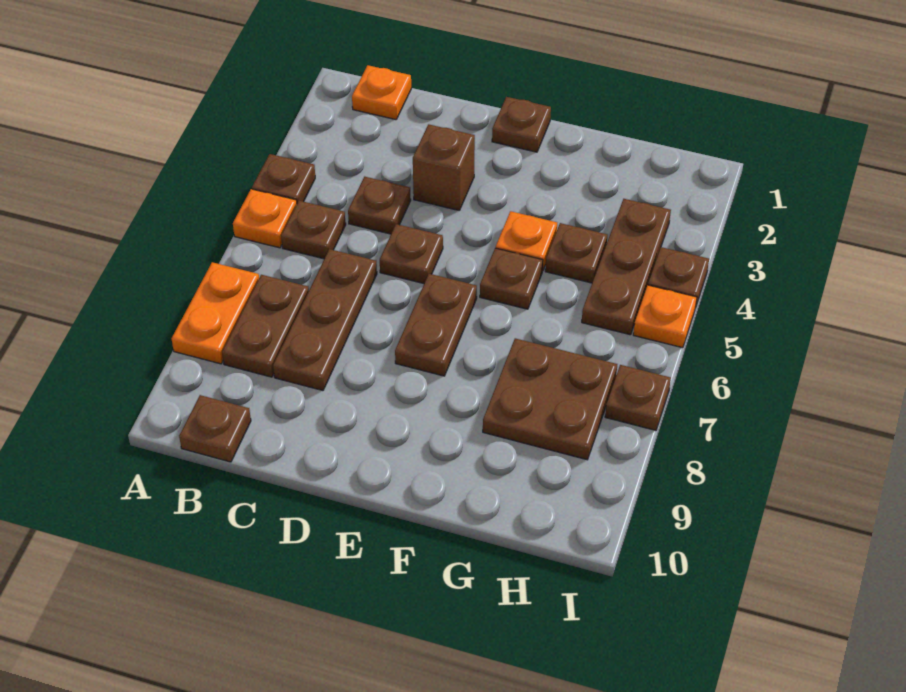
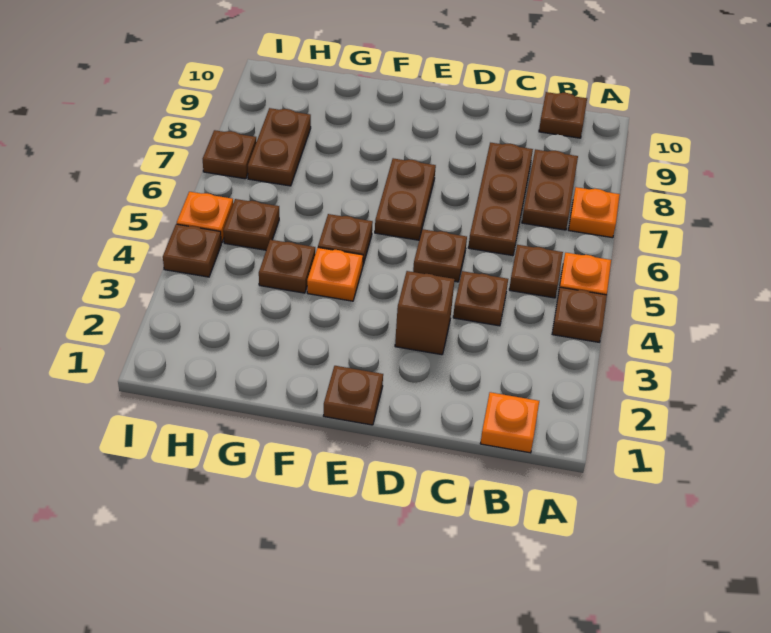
orange 1x2 plate [172,262,259,364] -> orange 1x1 plate [569,187,620,238]
brown 2x2 plate [483,338,617,460] -> brown 1x2 plate [248,108,311,186]
brown 1x3 plate [582,199,671,335] -> brown 1x1 plate [223,199,279,250]

